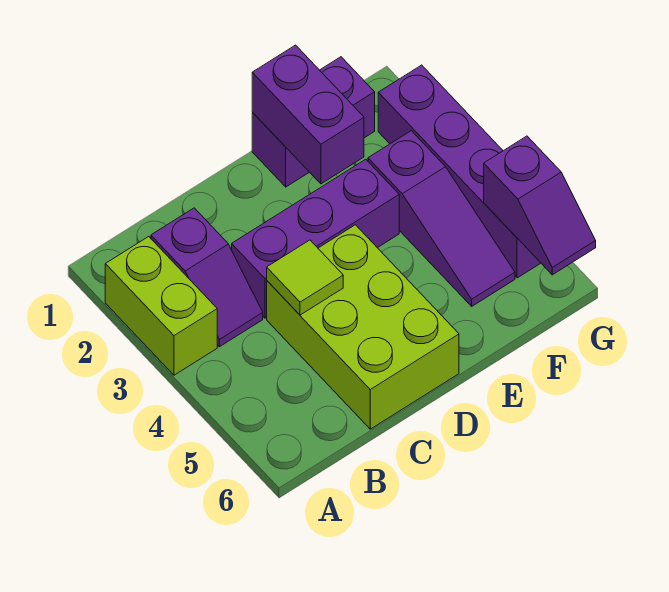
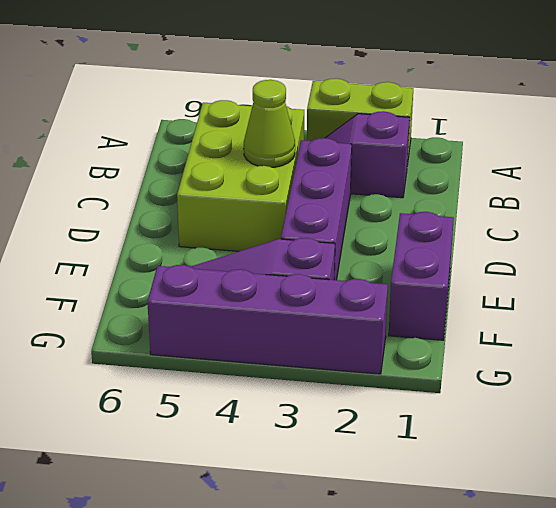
lime 2x3 brick [267,225,459,429] -> lime 2x3 brick turned to [177,100,304,251]
lime 1x1 tile [267,240,343,315] -> lime 1x1 cone [244,80,295,167]
purple 1x2 brick [252,45,364,184] -> none
purple 1x2 slope [484,136,596,275] -> none

